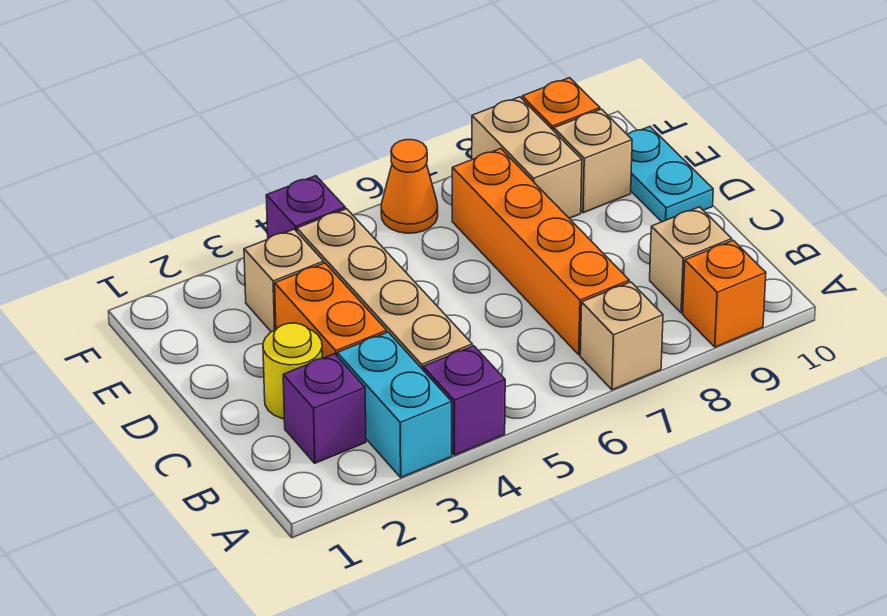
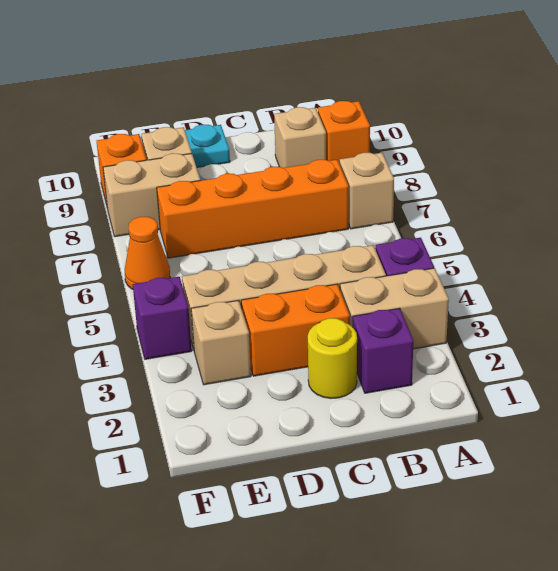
cyan 1x2 brick [337,332,452,477] -> tan 1x2 brick [340,268,449,349]

